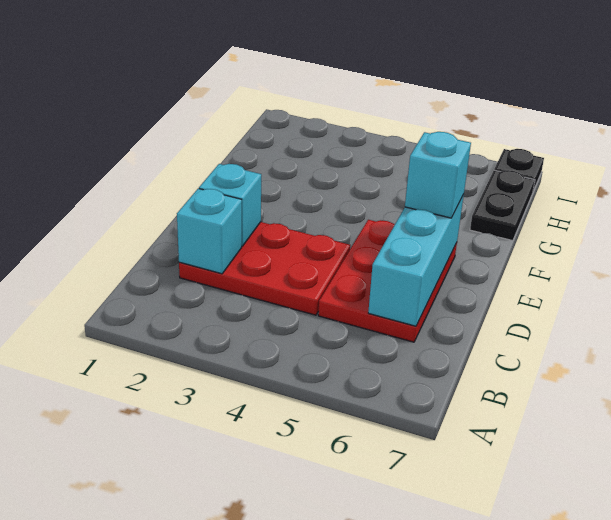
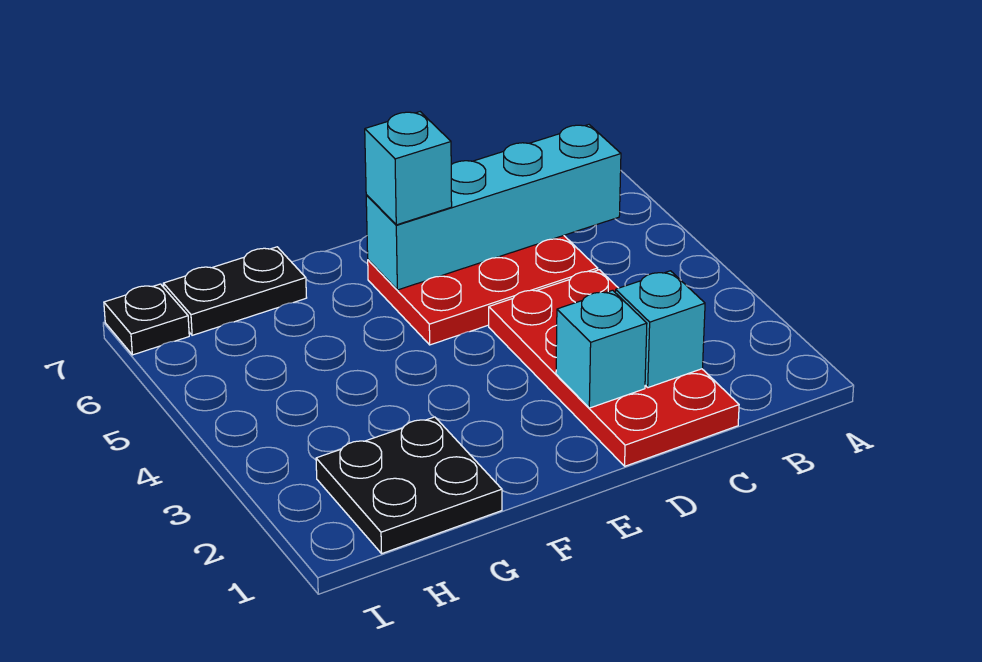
red 2x3 plate [179,222,350,315] -> red 2x4 plate [489,270,739,466]
cyan 1x3 brick [368,195,464,326] -> cyan 1x4 brick [366,125,621,290]
none -> black 2x2 plate [316,417,502,553]

